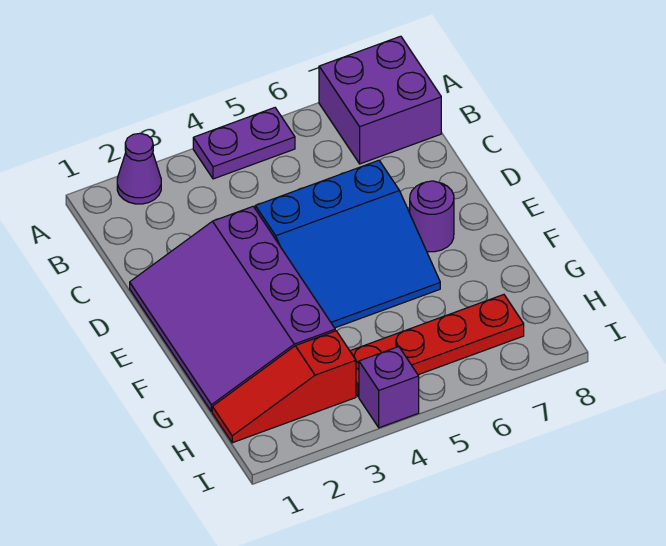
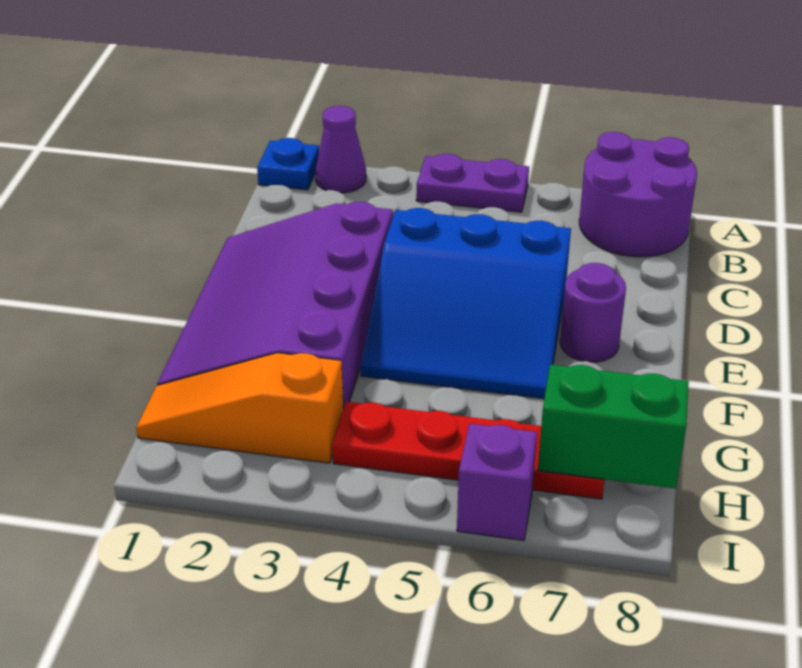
none -> blue 1x1 plate [257,138,319,190]
purple 2x2 brick [319,36,441,164] -> purple 2x2 round brick [579,132,697,257]
red 1x3 slope [212,331,356,443] -> orange 1x3 slope [136,353,343,463]
none -> green 1x2 brick [538,365,689,489]
purple 1x1 brick [359,347,419,428] -> purple 1x1 brick moved to [457,424,537,540]

